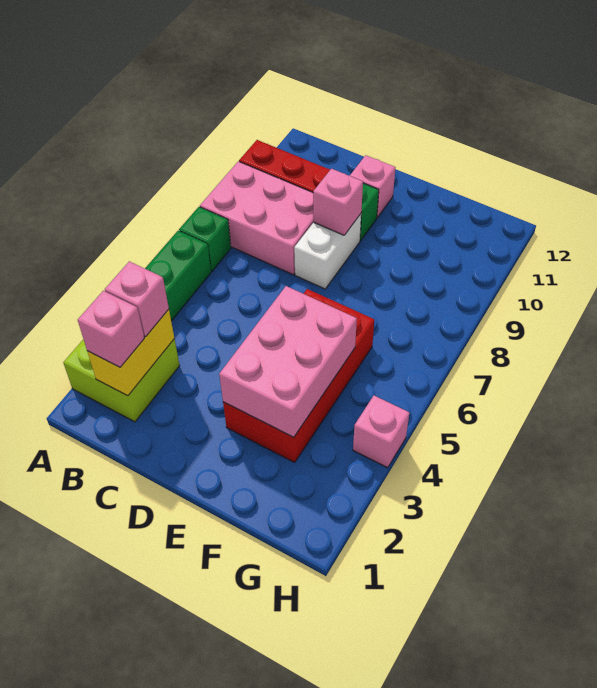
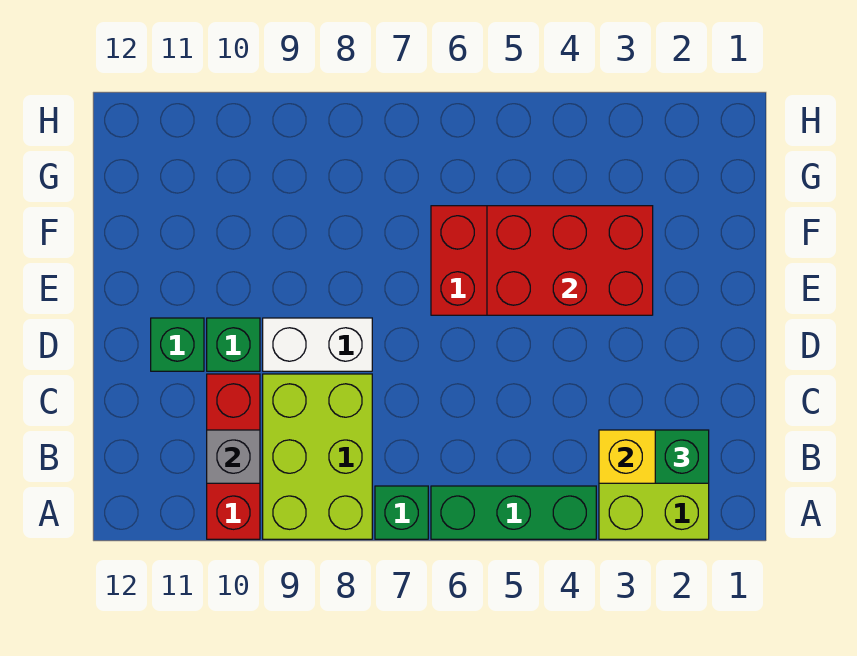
pink 2x3 brick [200,161,313,275] -> lime 2x3 brick [263,374,372,539]
pink 1x1 brick [78,291,144,367] -> green 1x1 brick [655,430,709,483]
pink 1x1 brick [105,261,169,337] -> none
none -> grey 1x1 brick [207,430,260,483]
pink 1x1 brick [313,169,363,235] -> none
pink 1x1 brick [350,155,395,217] -> green 1x1 brick [151,318,204,371]
pink 2x3 brick [219,286,357,437] -> red 2x3 brick [487,206,653,315]
pink 1x1 brick [353,395,409,468] -> none

